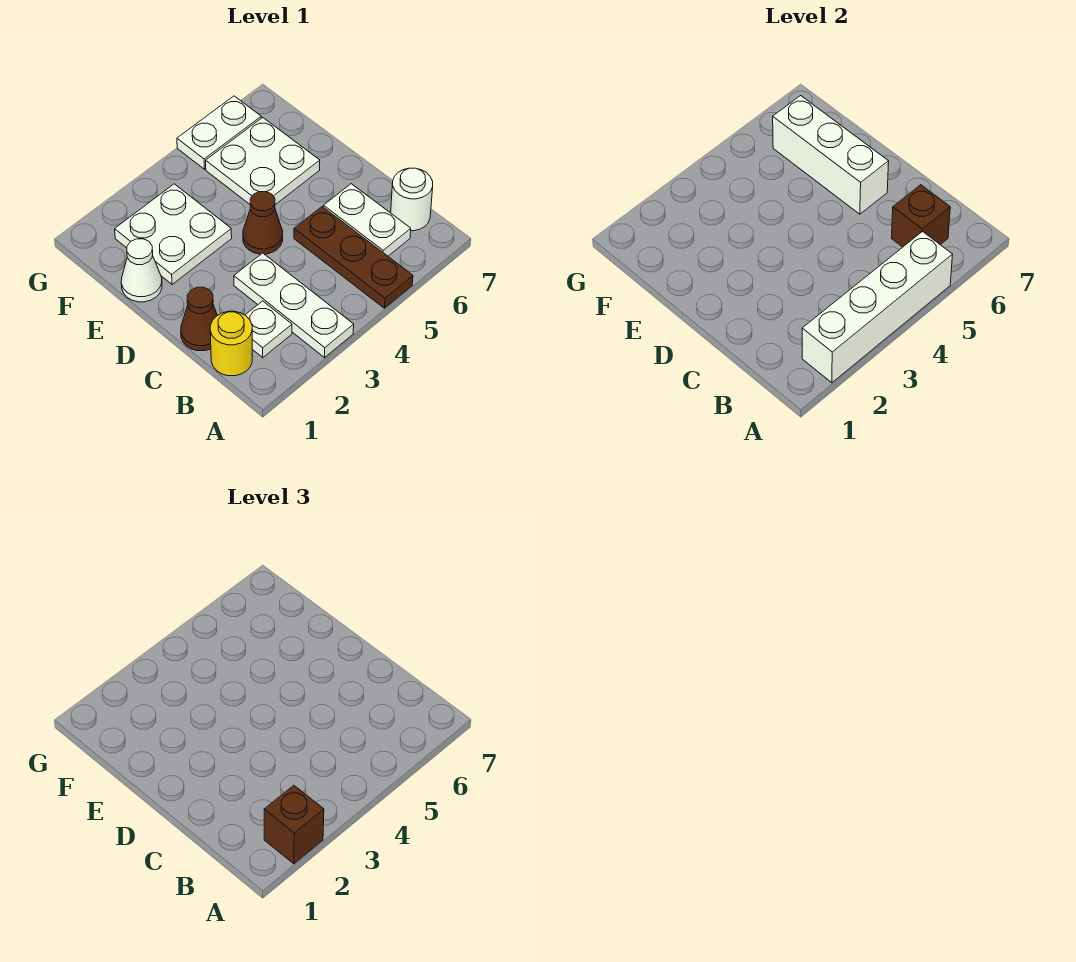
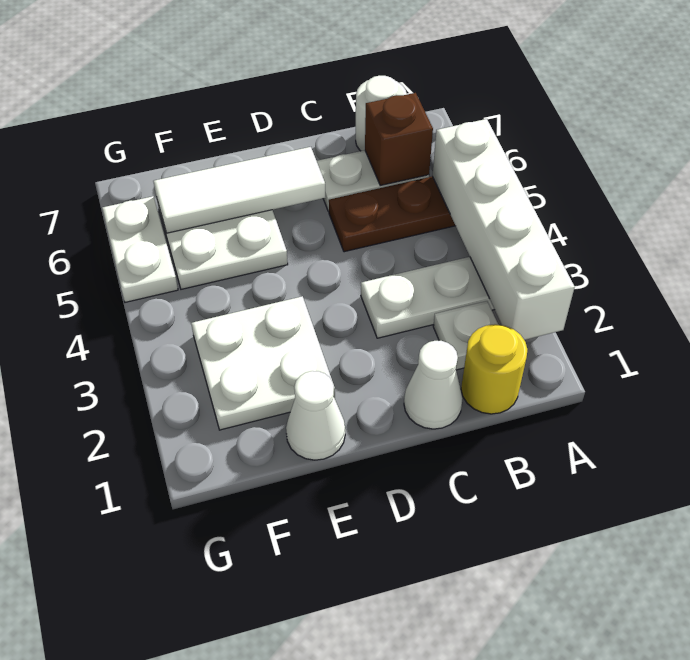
brown 1x1 brick [264,785,324,864] -> none
brown 1x1 cone [181,287,217,351] -> white 1x1 cone [404,341,463,429]
brown 1x1 cone [243,192,283,254] -> none
white 1x3 brick [773,96,889,214] -> white 1x3 tile [153,147,326,233]

